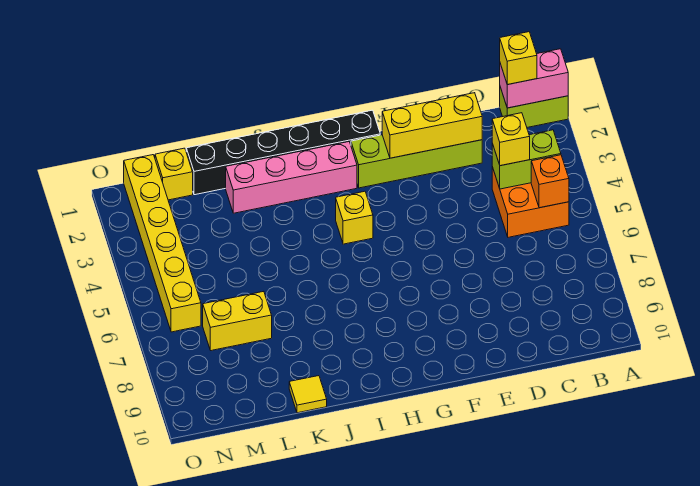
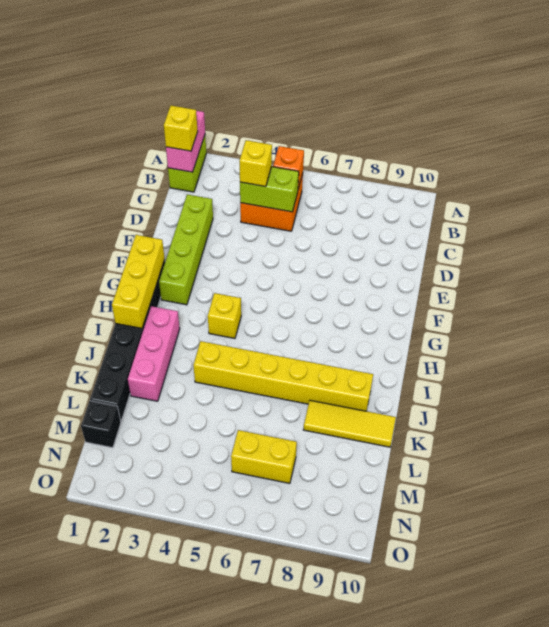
lime 1x2 brick [492,130,561,189] -> lime 1x2 brick turned to [240,167,299,212]
yellow 1x3 brick [382,93,482,158] -> yellow 1x3 brick moved to [112,235,165,328]
pink 1x4 brick [226,142,357,213] -> pink 1x3 brick [128,306,180,401]
yellow 1x1 tile [289,376,327,413] -> yellow 1x3 tile [303,400,396,447]
yellow 1x2 brick [203,291,272,351] -> yellow 1x2 brick turned to [231,430,297,483]
yellow 1x1 brick [155,148,193,200] -> black 1x1 brick [81,401,121,448]
yellow 1x6 brick [124,155,201,332] -> yellow 1x6 brick moved to [193,341,373,411]

